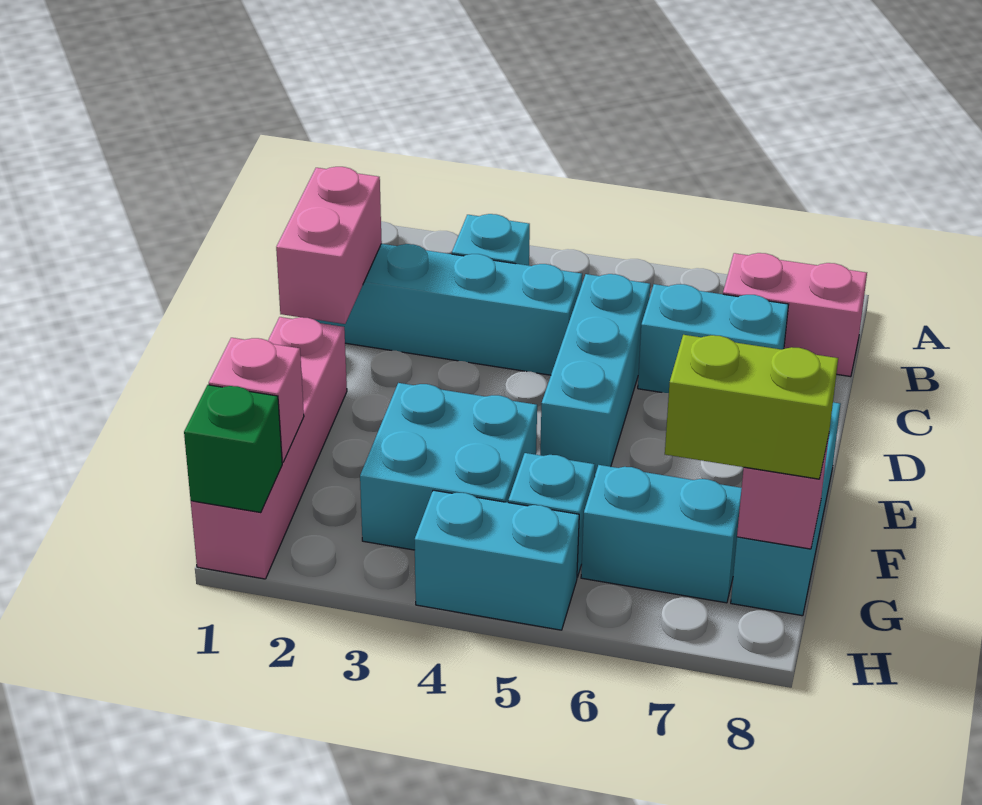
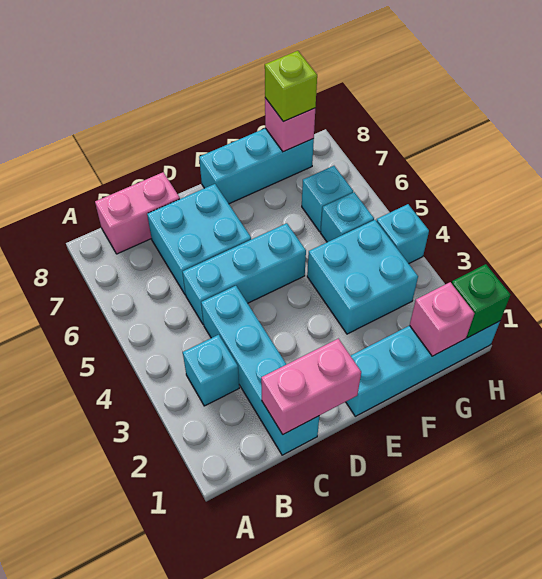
pink 1x2 brick [723,253,867,377] -> pink 1x2 brick turned to [95,172,180,254]
cyan 1x2 brick [638,284,789,393] -> cyan 2x2 brick [147,184,251,295]
pink 1x4 brick [191,317,347,579] -> cyan 1x4 brick [346,321,500,416]
cyan 1x2 brick [581,465,742,603] -> cyan 1x1 brick [302,166,353,232]
lime 1x2 brick [665,335,838,479] -> lime 1x1 brick [265,51,317,122]
cyan 1x2 brick [415,490,579,630] -> cyan 1x1 brick [377,204,429,264]

